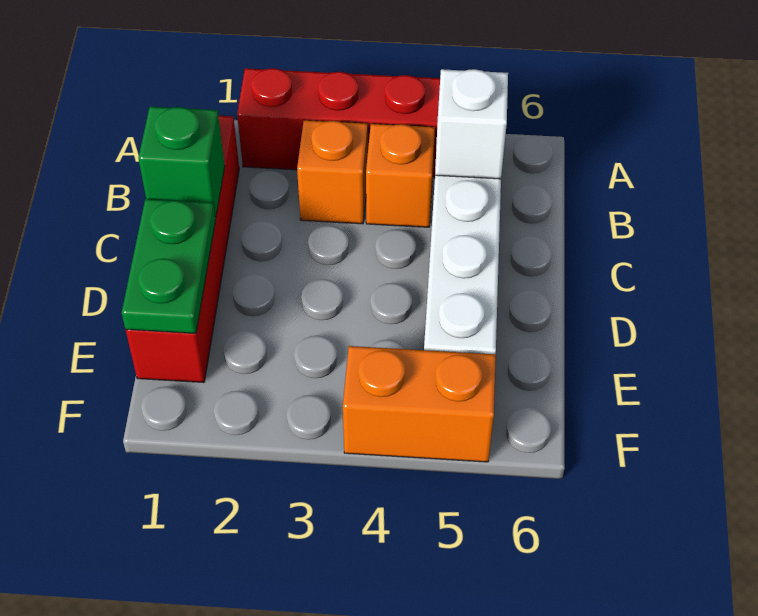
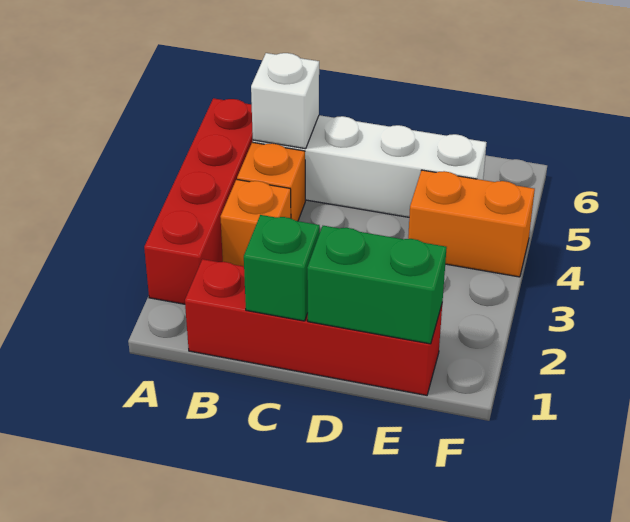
green 1x2 plate [122,199,216,334] -> green 1x2 brick [307,226,447,344]
orange 1x2 brick [343,346,496,462] -> orange 1x2 brick turned to [408,170,535,277]

